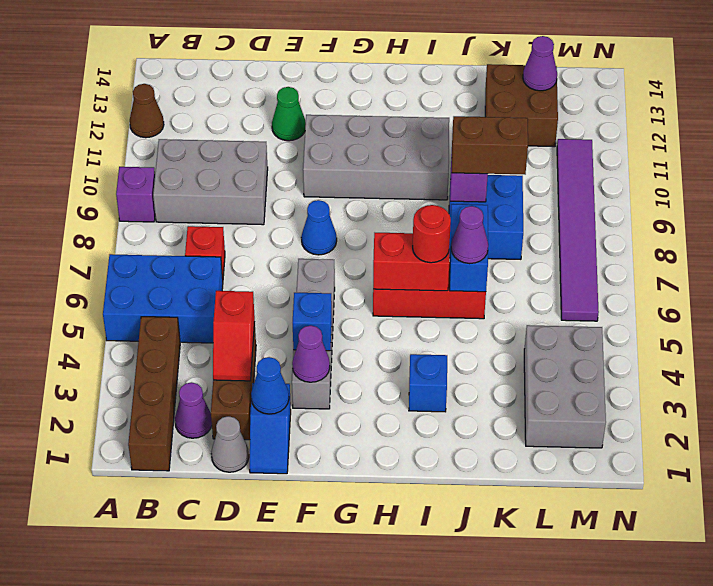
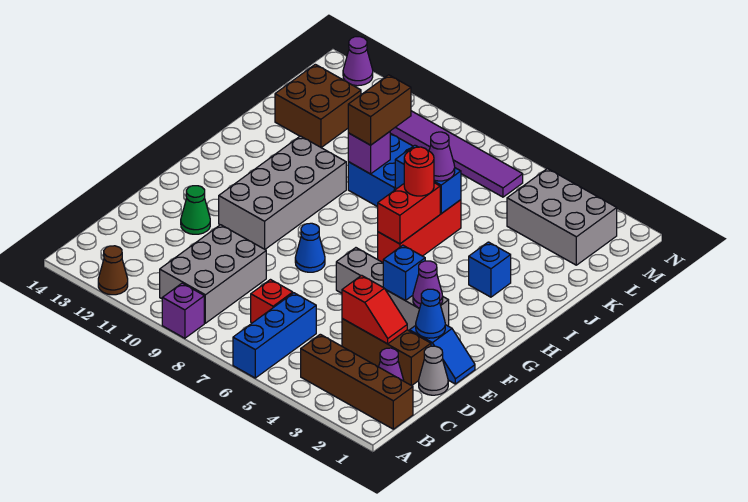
blue 2x3 brick [103,254,223,343] -> blue 1x3 brick [233,293,316,378]
purple 1x1 cone [523,36,557,91] -> purple 1x1 cone moved to [343,37,373,86]

